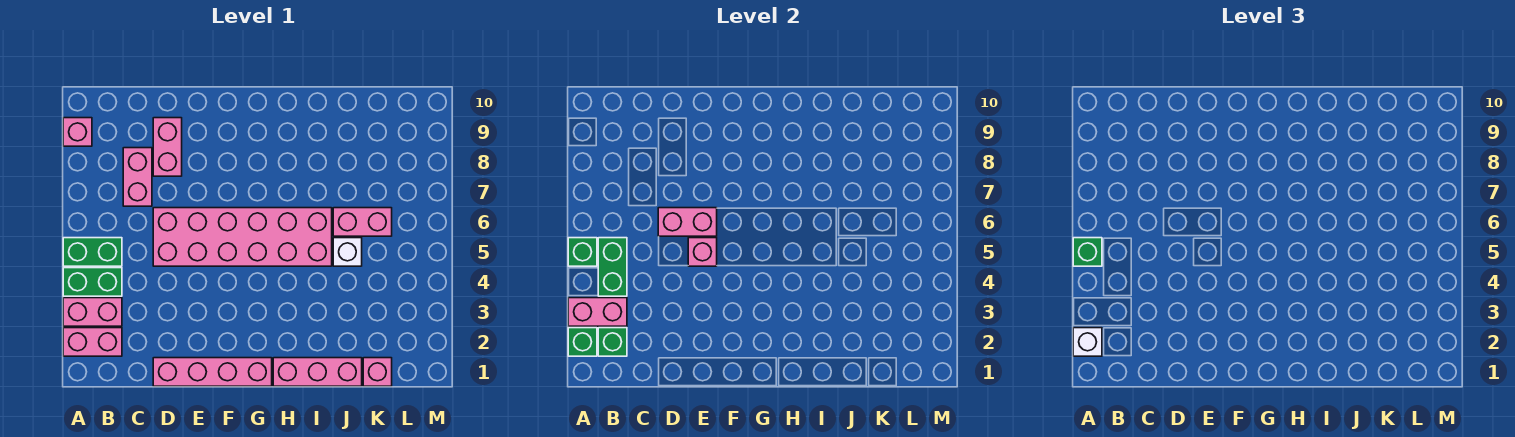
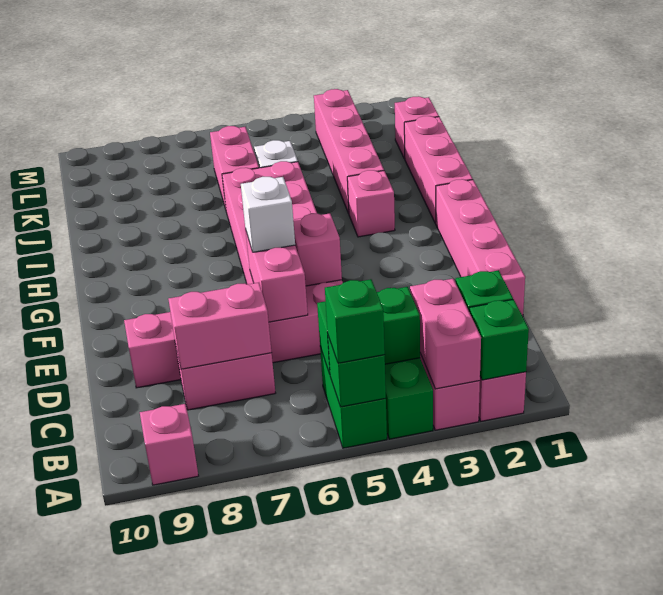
white 1x1 brick [1073,328,1102,356] -> white 1x1 brick moved to [241,177,295,252]
none -> pink 1x2 brick [168,283,272,369]
none -> pink 1x1 brick [347,170,395,237]
none -> pink 1x4 brick [314,89,384,213]

